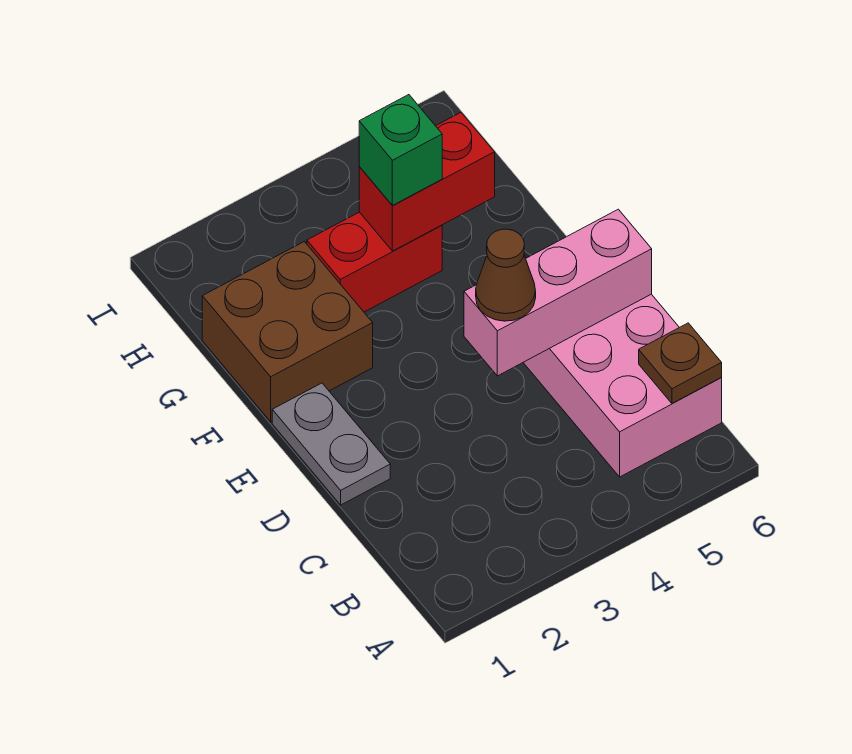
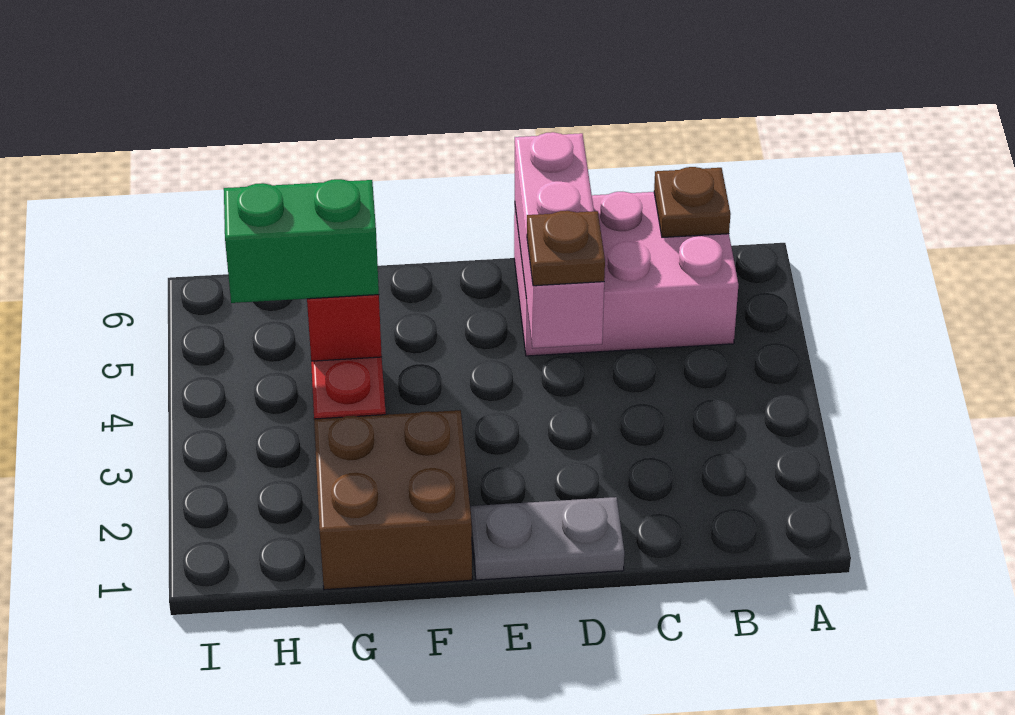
brown 1x1 cone [476,229,536,321] -> brown 1x1 plate [527,211,605,286]
green 1x1 brick [359,95,442,205] -> green 1x2 brick [224,179,379,303]

